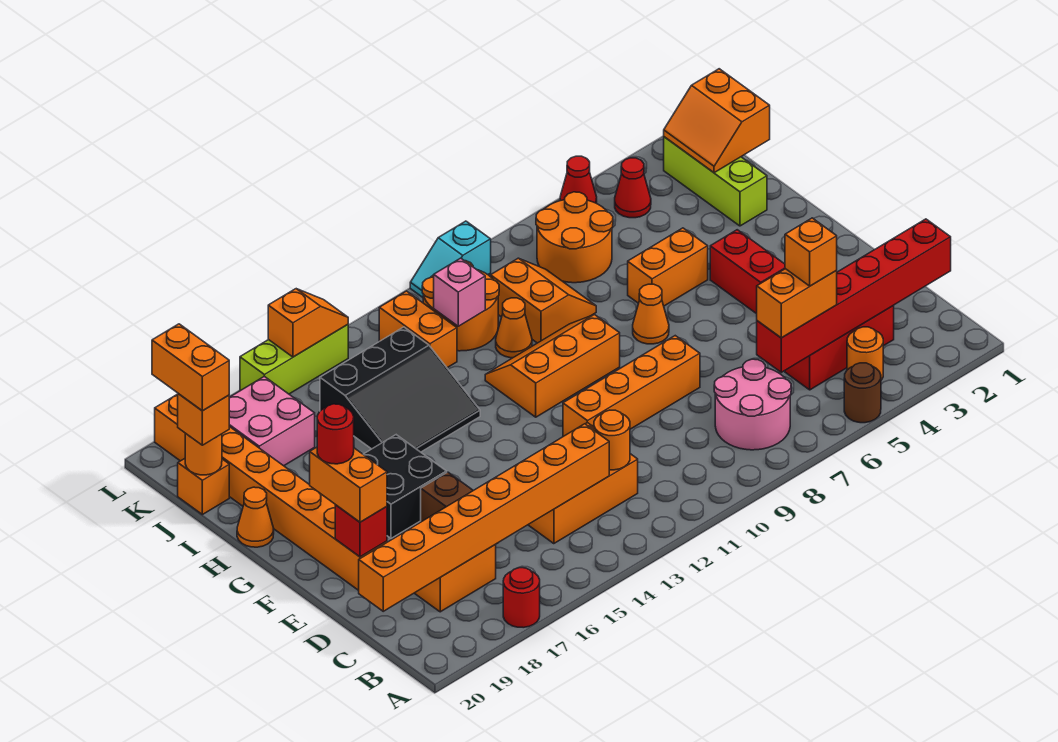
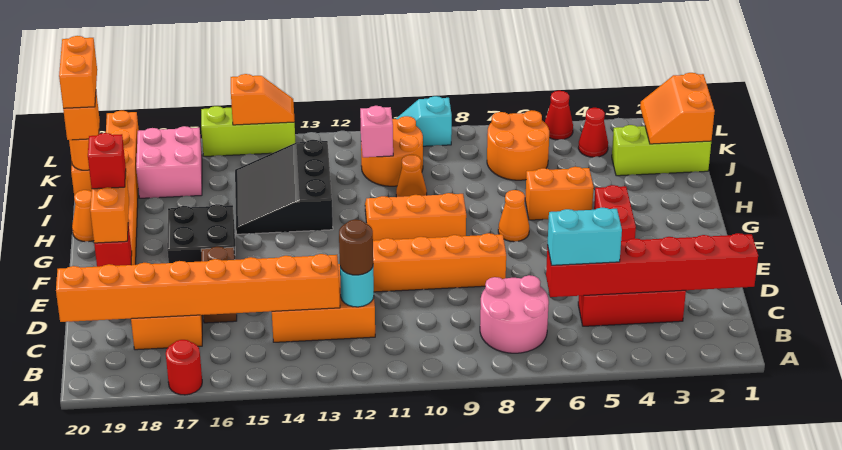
brown 1x1 round brick [844,363,881,423] -> brown 1x1 round brick moved to [339,219,373,275]
orange 1x1 round brick [847,327,883,380] -> none
orange 1x2 brick [757,269,837,338] -> cyan 1x2 brick [548,208,622,265]
orange 1x1 brick [785,218,837,286] -> none
orange 1x1 round brick [594,410,630,470] -> cyan 1x1 round brick [340,267,374,307]
red 1x1 round brick [317,404,354,464] -> red 1x1 brick [88,133,126,189]
black 3x3 slope [320,327,480,452] -> black 3x3 slope turned to [235,140,333,234]
lime 1x3 brick [664,137,767,226] -> lime 1x3 brick turned to [612,125,711,176]
orange 2x2 slope [491,258,596,343] -> none
orange 1x2 brick [379,291,457,368] -> none

